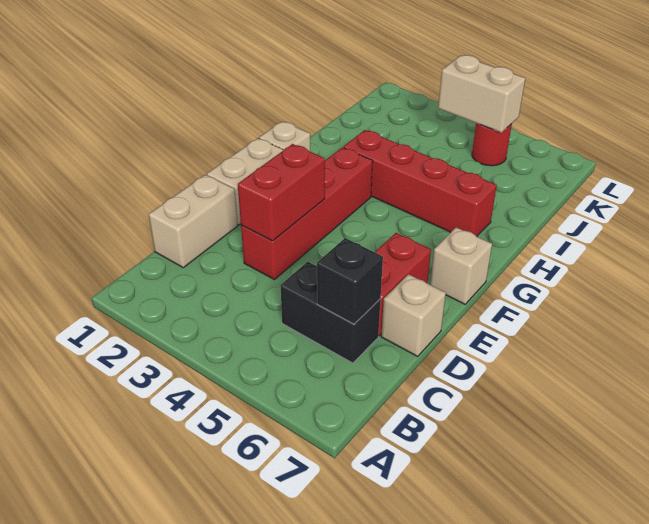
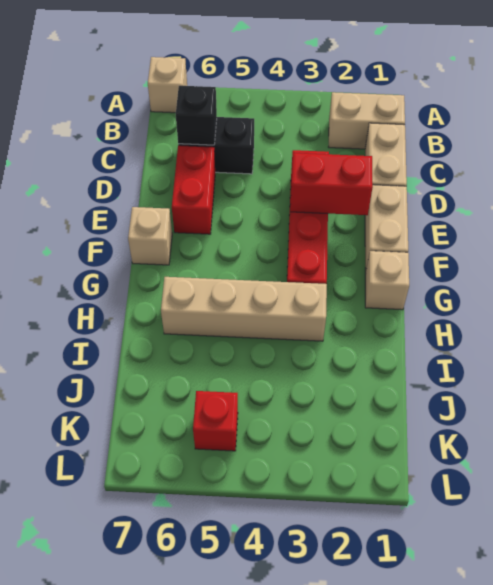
red 1x2 brick [238,144,325,241] -> red 1x2 brick turned to [290,153,373,215]
tan 1x1 brick [381,274,446,356] -> tan 1x1 brick moved to [148,57,187,113]
red 1x4 brick [343,130,497,236] -> tan 1x4 brick [161,277,327,341]
tan 1x2 brick [438,55,525,133] -> tan 1x2 brick moved to [329,92,405,149]
red 1x1 round brick [472,123,512,166] -> red 1x1 brick [193,391,238,451]

